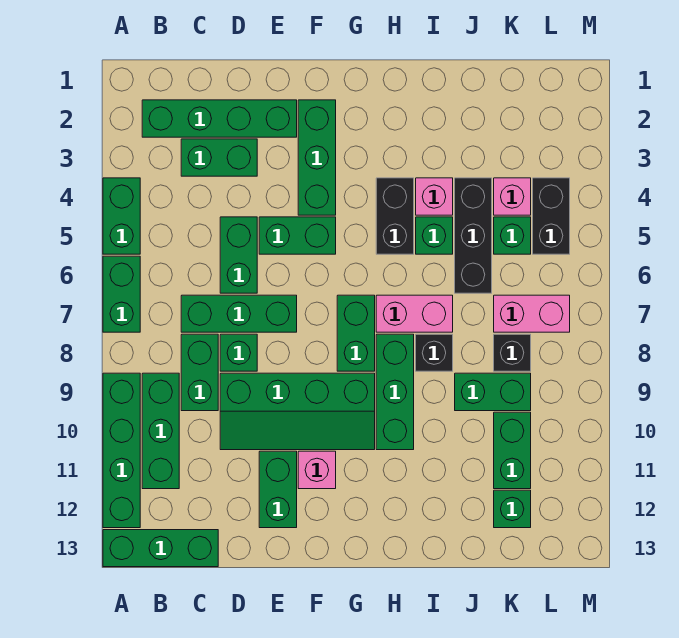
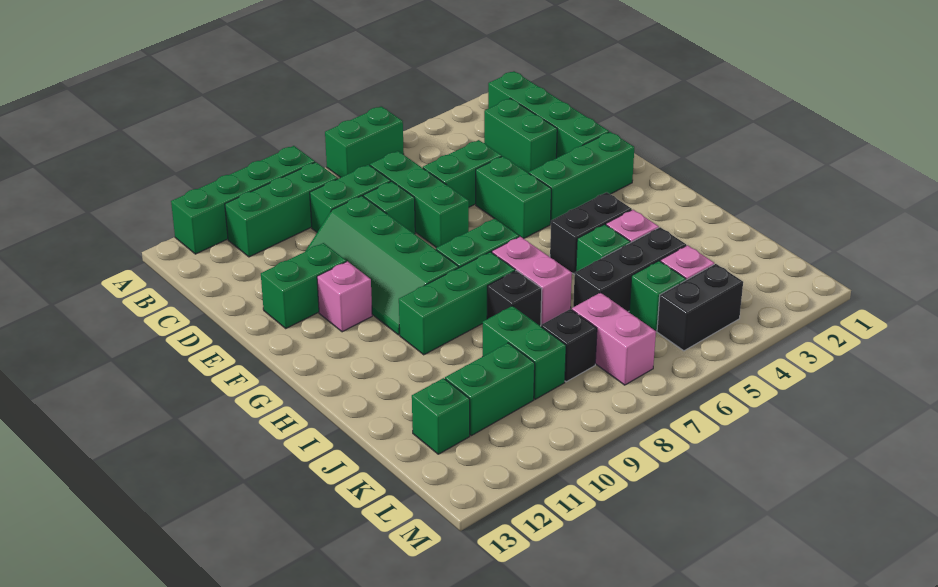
green 1x2 brick [103,178,140,254] -> none
green 1x3 brick [103,530,218,567] -> none

